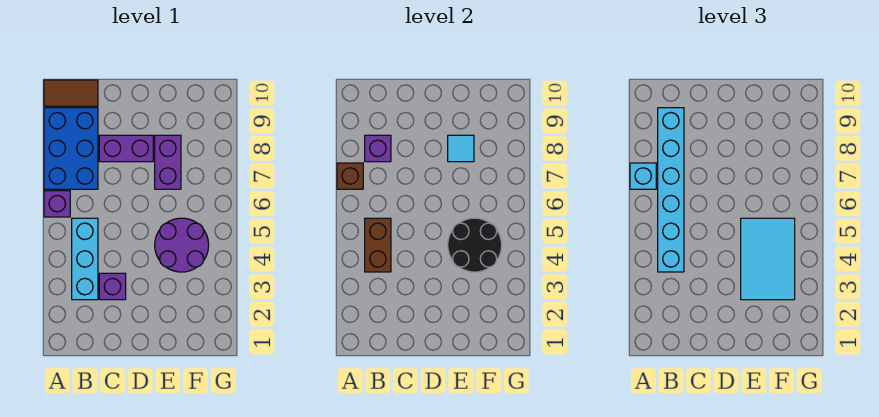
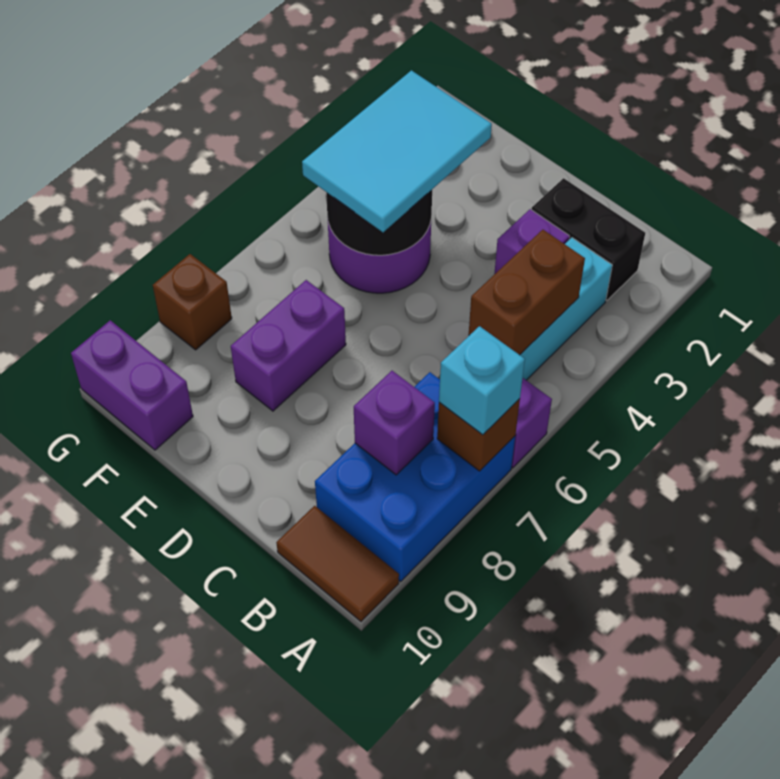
none -> black 1x2 brick [532,178,645,301]
cyan 1x6 brick [658,108,684,272] -> none
purple 1x2 brick [99,135,153,162] -> purple 1x2 brick moved to [71,320,193,450]
cyan 1x1 tile [448,135,474,162] -> none
none -> brown 1x1 brick [153,254,232,350]

